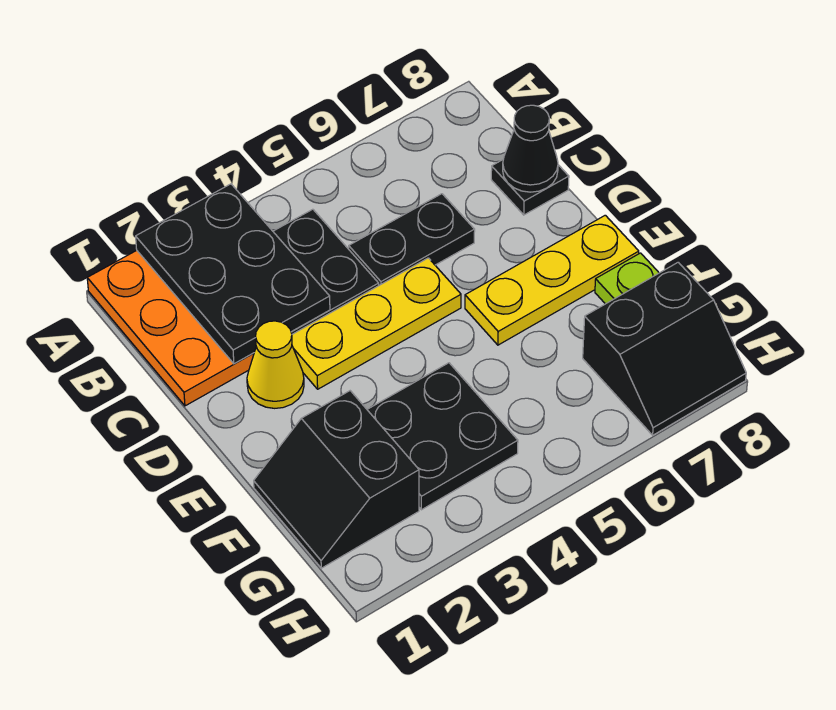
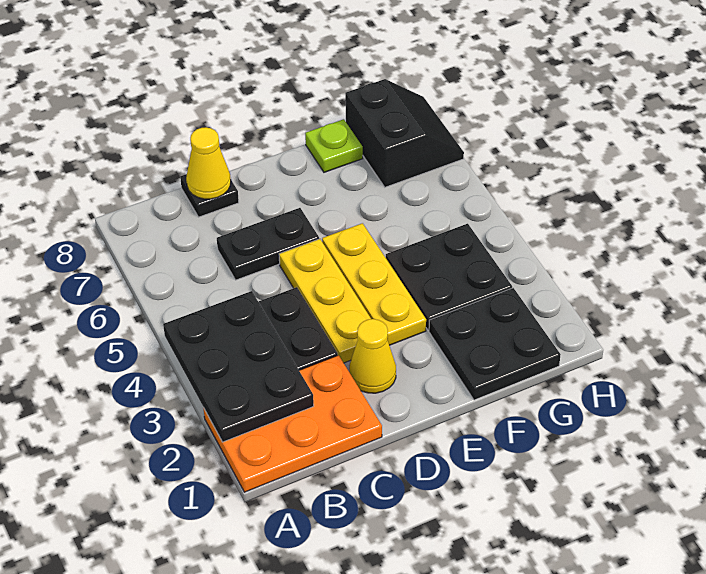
black 2x3 plate [136,184,330,364] -> black 2x3 plate turned to [163,291,314,442]
black 1x2 plate [349,194,475,285] -> black 1x2 plate turned to [217,208,319,280]
black 1x1 cone [503,105,558,192] -> yellow 1x1 cone [186,127,231,199]
yellow 1x3 plate [465,215,639,345] -> yellow 1x3 plate moved to [322,223,426,345]
black 2x2 slope [254,391,419,568] -> black 2x2 plate [429,288,561,400]

